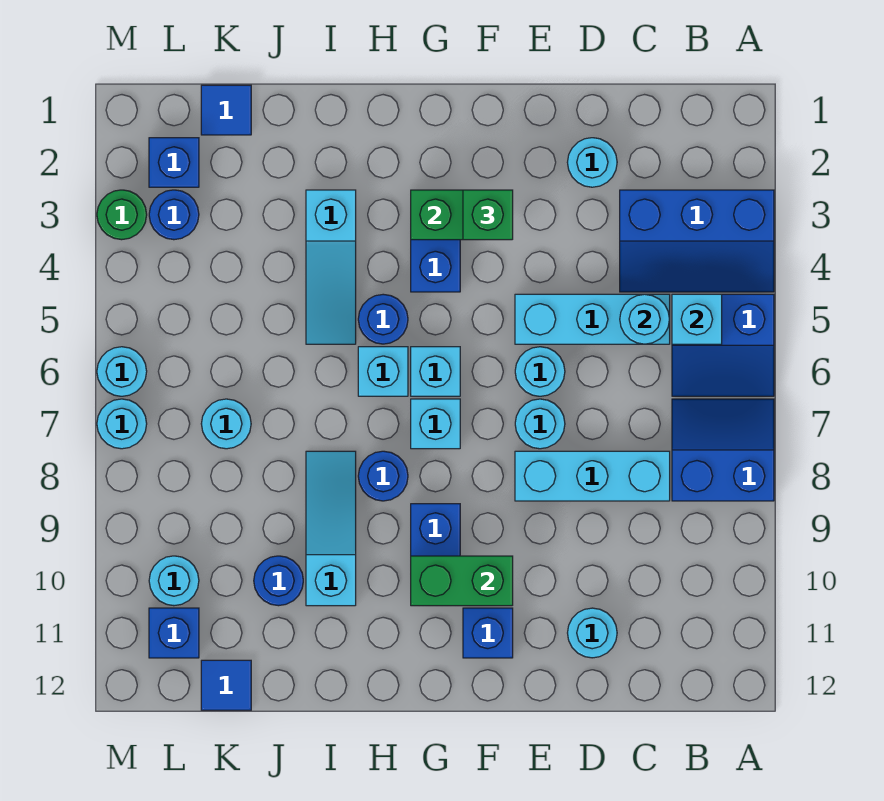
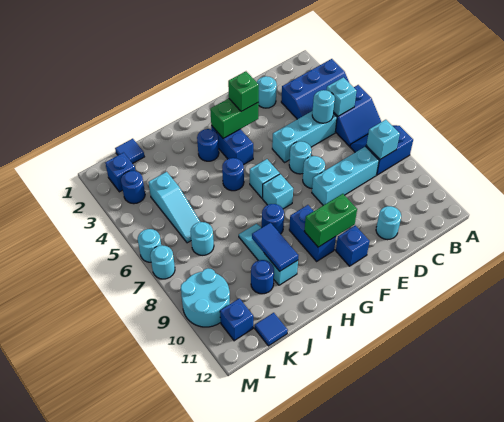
none -> blue 1x1 round brick [197,129,219,161]
cyan 1x1 brick [358,347,408,396] -> cyan 1x1 brick moved to [366,120,400,159]
cyan 1x3 slope [306,190,356,344] -> cyan 1x3 slope moved to [148,172,200,243]
none -> blue 1x2 tile [252,223,298,271]
cyan 1x1 round brick [149,556,199,606] -> cyan 2x2 round brick [181,268,230,327]
green 1x1 round brick [97,190,147,240] -> none

